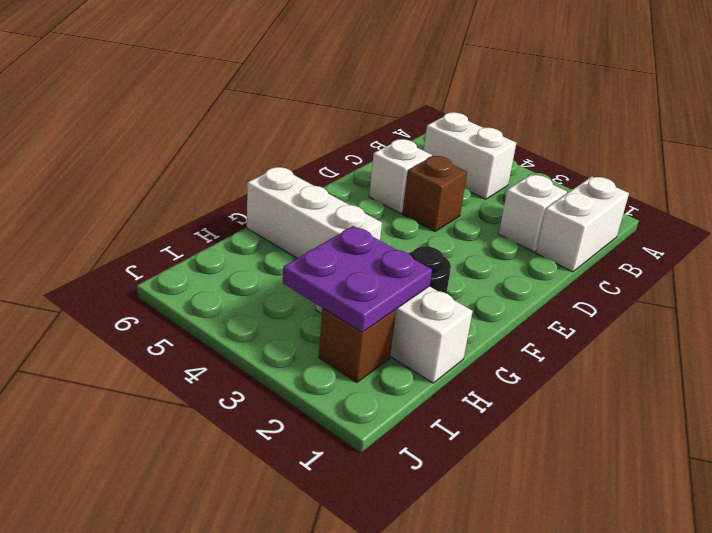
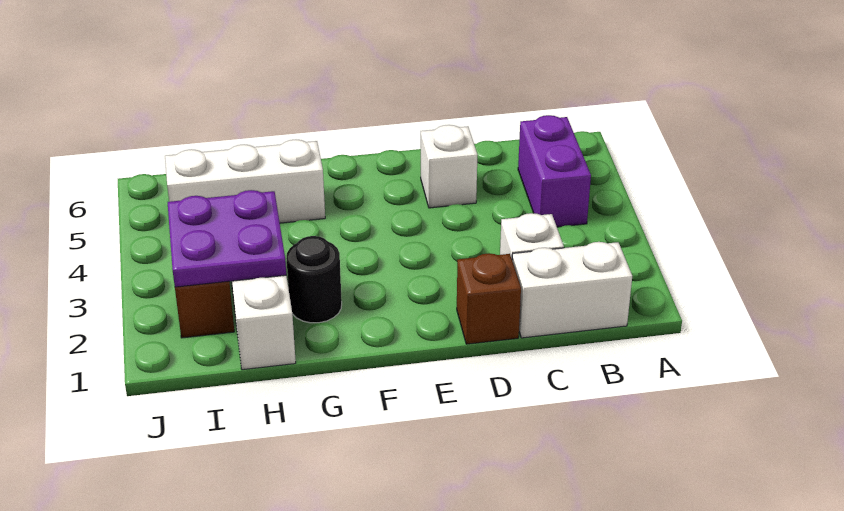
white 1x2 brick [424,112,516,199] -> purple 1x2 brick [518,115,591,227]
brown 1x1 brick [402,156,467,232] -> brown 1x1 brick moved to [457,253,521,344]
white 1x3 brick [247,167,382,258] -> white 1x3 brick turned to [165,140,325,223]

